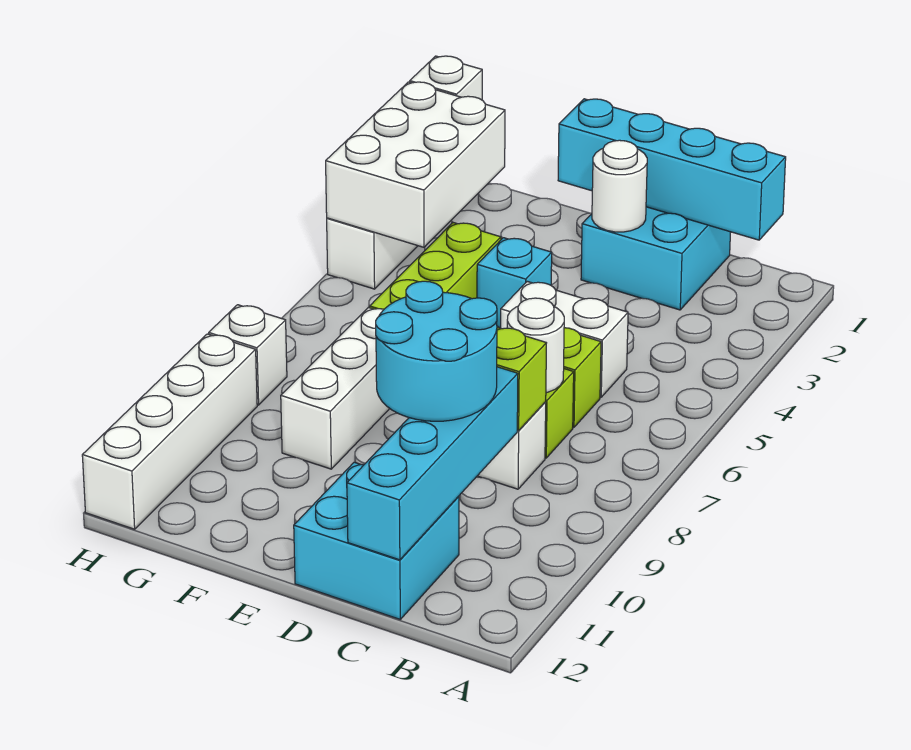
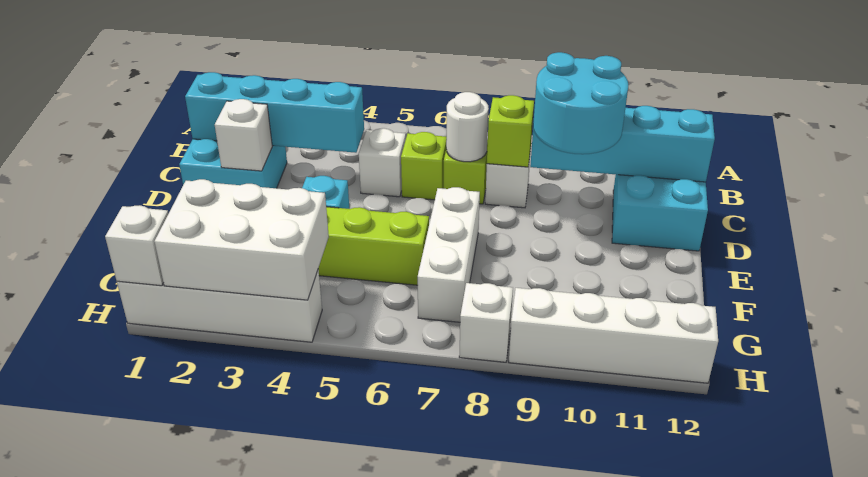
cyan 1x4 brick [558,99,786,240] -> cyan 1x4 brick turned to [185,72,364,153]
white 1x2 brick [501,281,628,397] -> white 1x1 brick [359,128,406,197]
white 1x1 round brick [592,140,647,232] -> white 1x1 brick [215,99,272,171]
white 1x3 brick [281,308,390,469] -> white 1x3 brick turned to [418,187,480,322]

